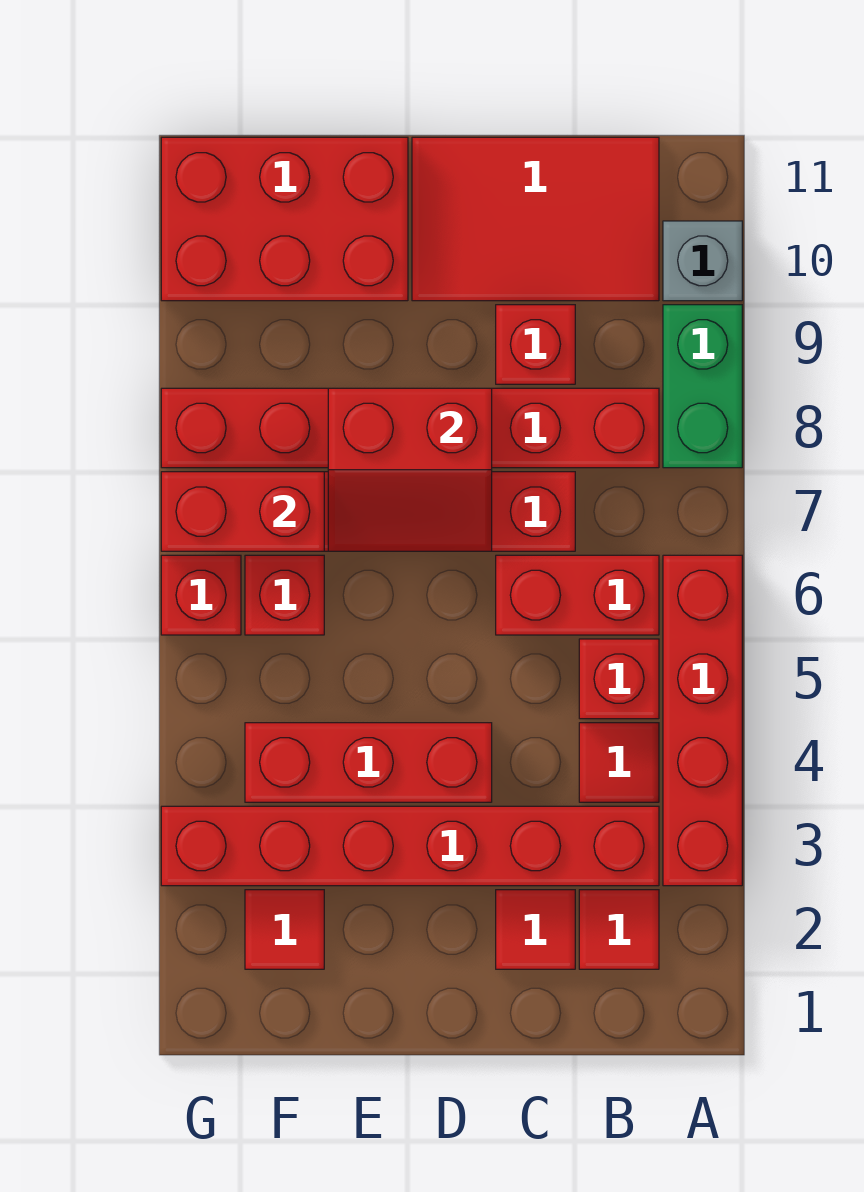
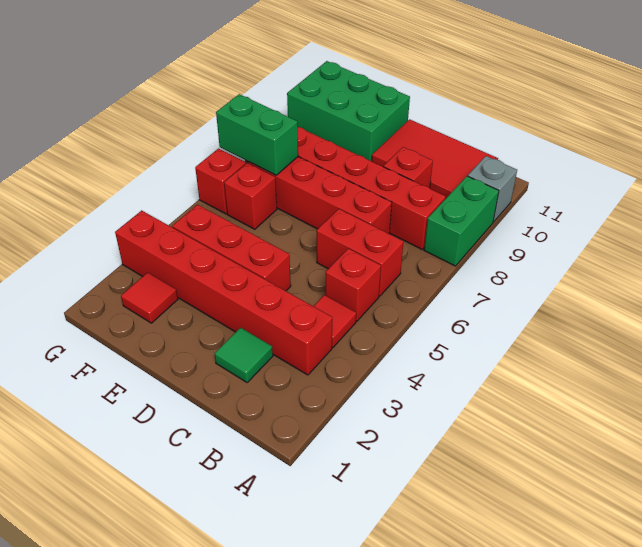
red 1x4 brick [663,555,742,886] -> none
red 1x1 tile [579,890,659,969] -> none
red 1x1 tile [496,890,575,969] -> green 1x1 tile [214,328,273,382]
red 2x2 slope [328,388,492,551] -> none
red 2x3 brick [161,137,408,301] -> green 2x3 brick [287,61,410,161]
red 1x2 brick [161,472,324,551] -> green 1x2 brick [216,94,298,175]

